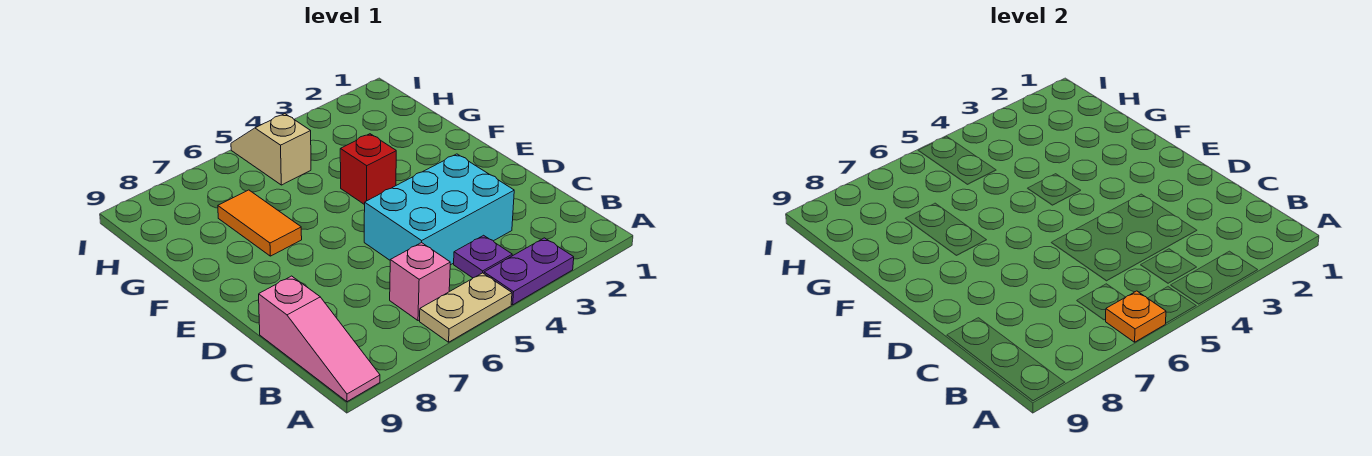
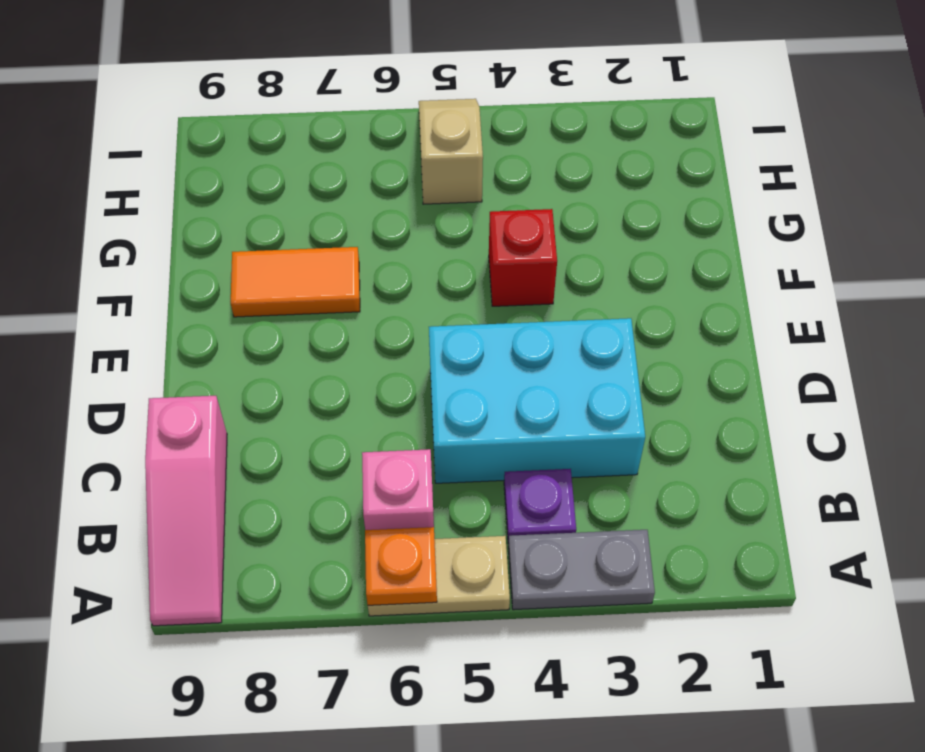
purple 1x2 plate [484,238,574,305] -> grey 1x2 plate [508,530,655,610]
orange 1x2 tile [218,190,302,256] -> orange 1x2 tile turned to [231,247,360,317]

